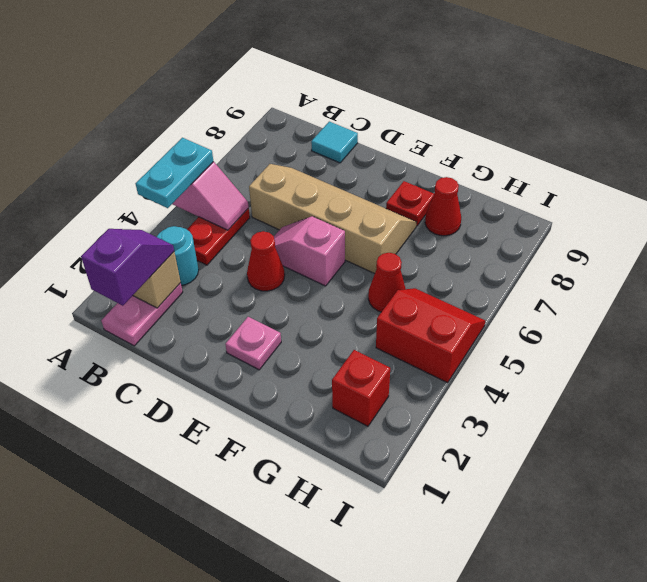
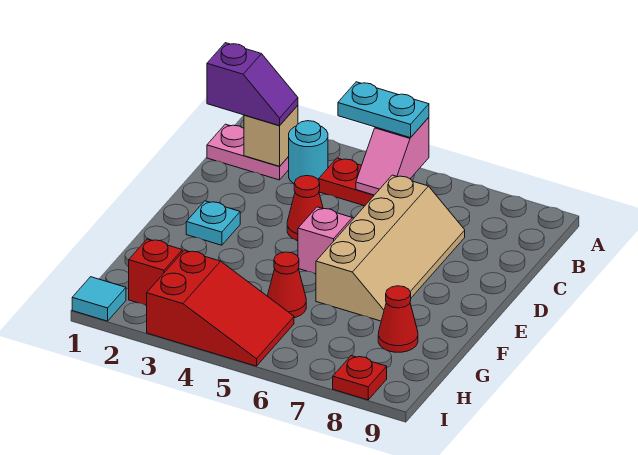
cyan 1x1 tile [311,122,358,163] -> cyan 1x1 tile moved to [72,277,126,321]
pink 1x1 plate [225,317,281,370] -> cyan 1x1 plate [186,201,240,245]
red 1x1 plate [386,181,434,226] -> red 1x1 plate moved to [333,356,387,400]
red 2x2 slope [376,288,485,383] -> red 2x3 slope [147,250,294,366]

